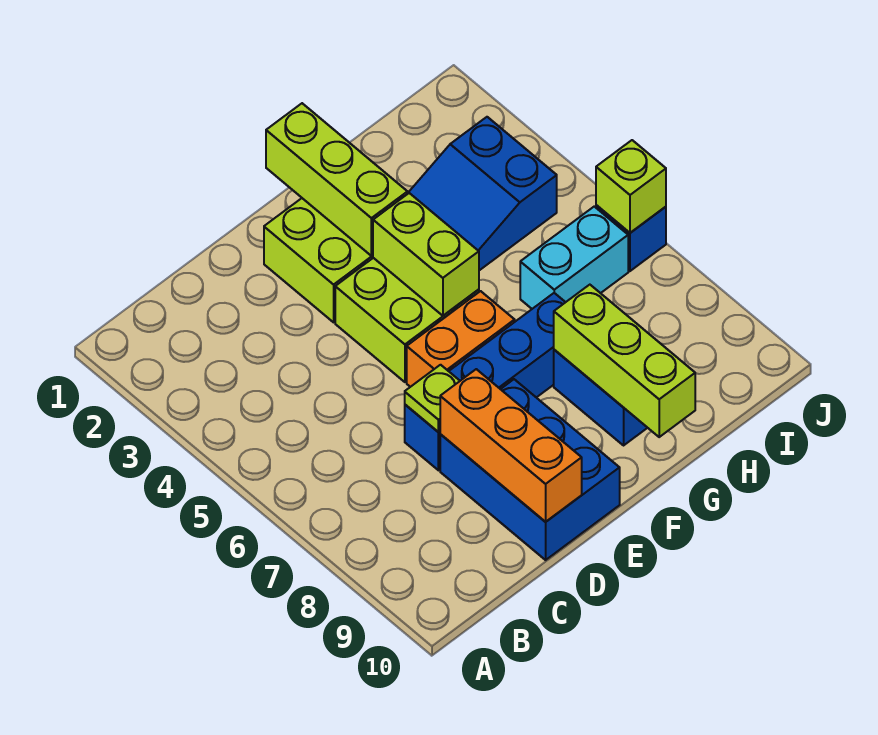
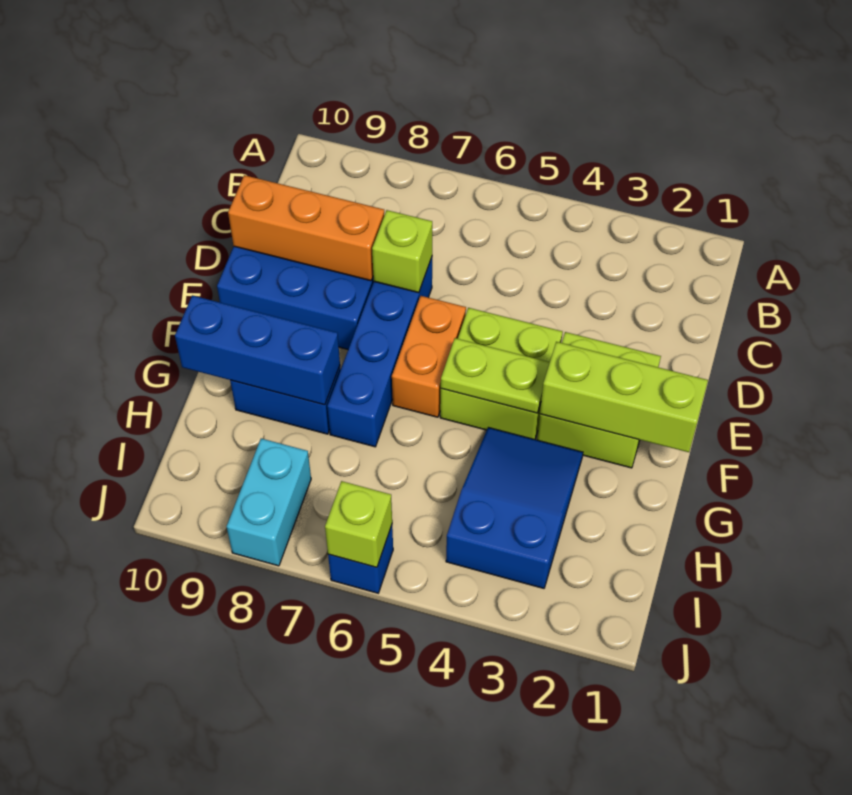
lime 1x1 plate [405,365,460,432] -> lime 1x1 brick [372,210,432,293]
lime 1x2 brick [373,193,479,316] -> lime 1x2 plate [441,338,550,413]
lime 1x3 brick [554,285,695,437] -> blue 1x3 brick [175,295,340,405]
cyan 1x2 brick [520,207,628,309] -> cyan 1x2 brick moved to [226,439,311,566]

